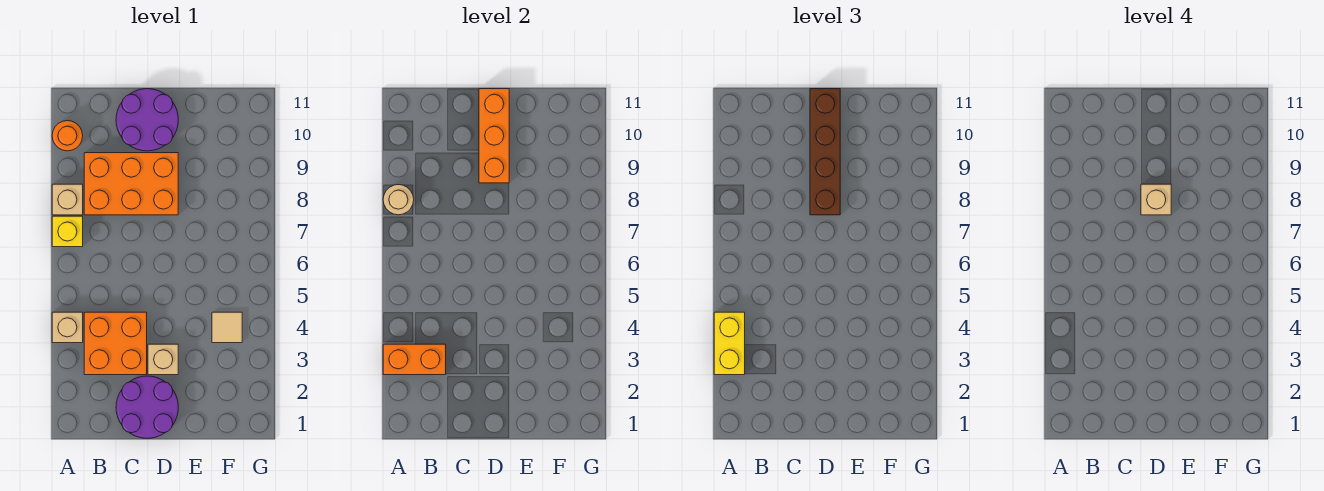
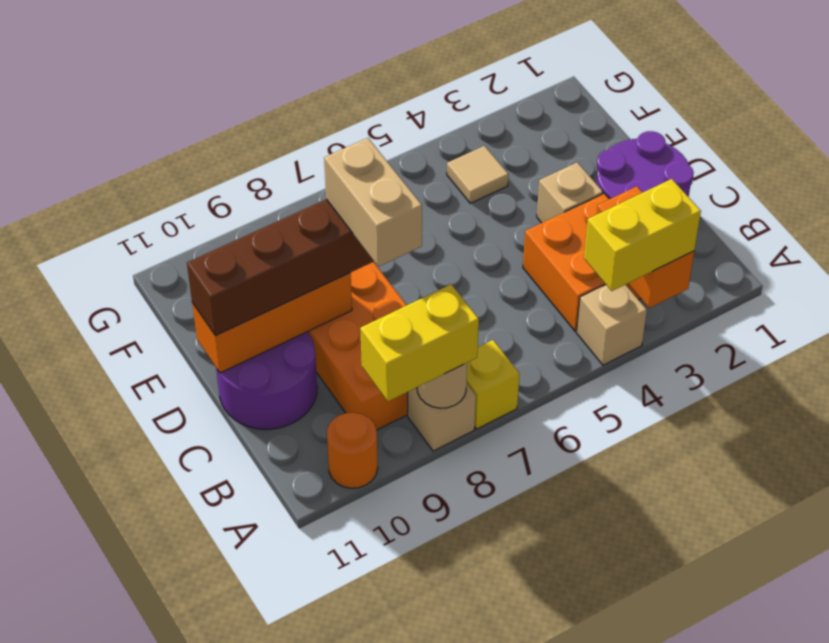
none -> yellow 1x2 brick [360,284,479,401]
tan 1x1 brick [1141,184,1171,215] -> tan 1x2 brick [324,138,422,267]

